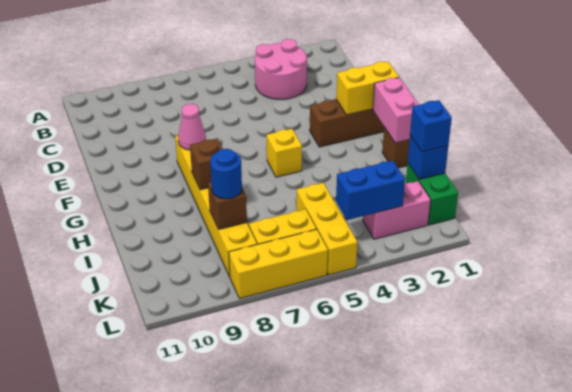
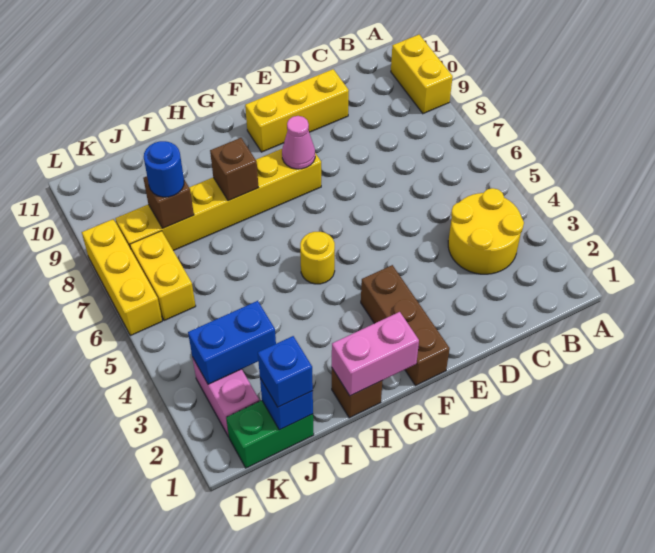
pink 2x2 round brick [255,39,307,100] -> yellow 2x2 round brick [448,188,524,274]
yellow 1x2 brick [336,61,399,115] -> yellow 1x2 brick moved to [391,35,453,114]
yellow 1x1 brick [267,129,302,177] -> yellow 1x1 round brick [300,232,335,284]
yellow 1x3 brick [296,183,357,275] -> yellow 1x3 brick moved to [245,69,349,152]
blue 1x2 brick [336,161,405,220] -> blue 1x2 brick turned to [188,301,276,384]

